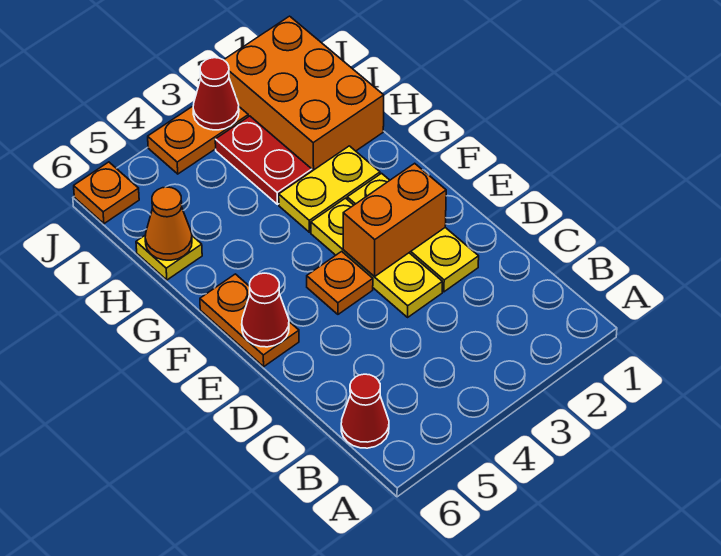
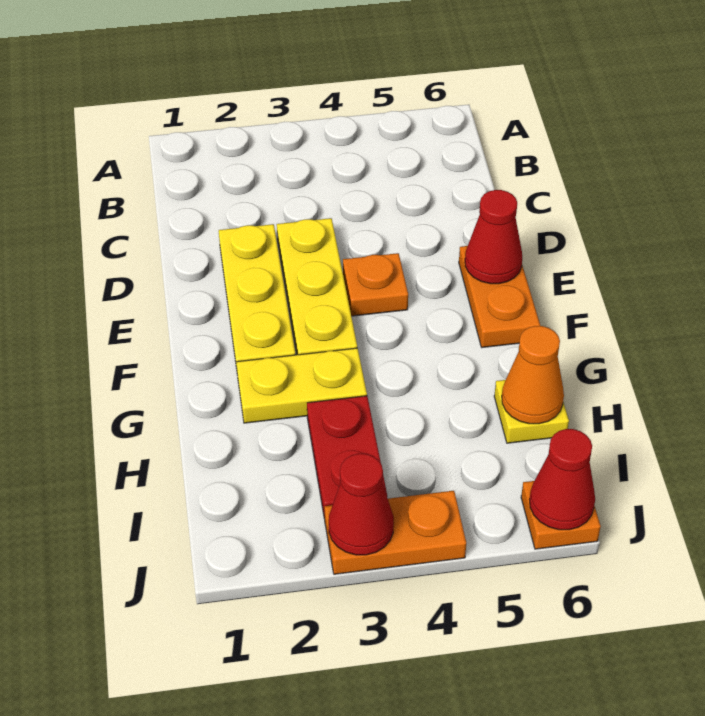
red 1x1 cone [341,374,389,448] -> red 1x1 cone moved to [530,429,595,530]
orange 1x2 brick [343,163,446,277] -> none
orange 2x3 brick [224,16,384,171] -> none

